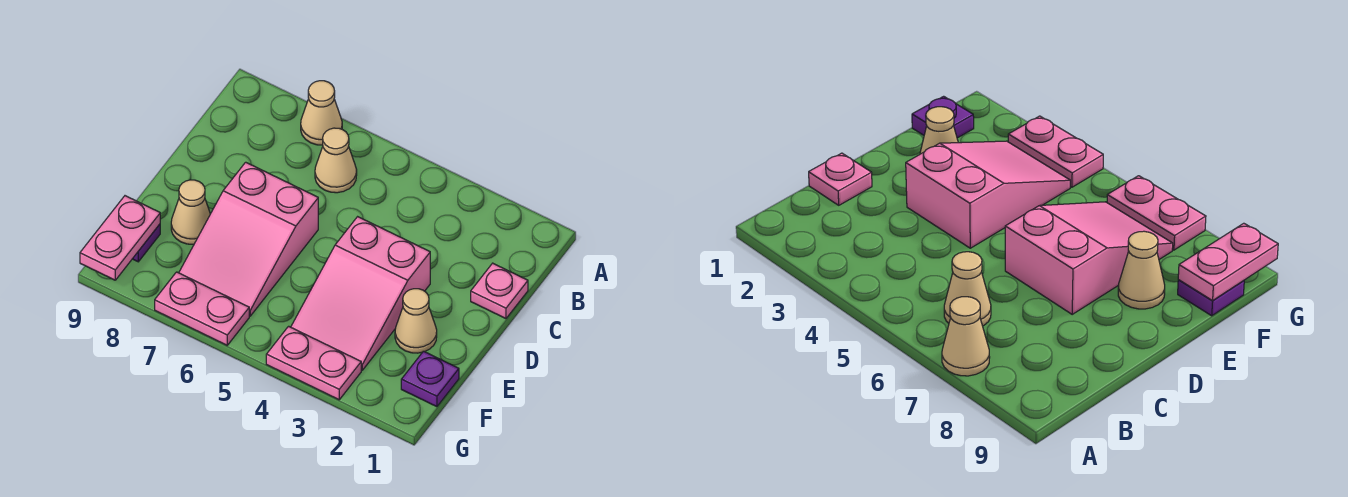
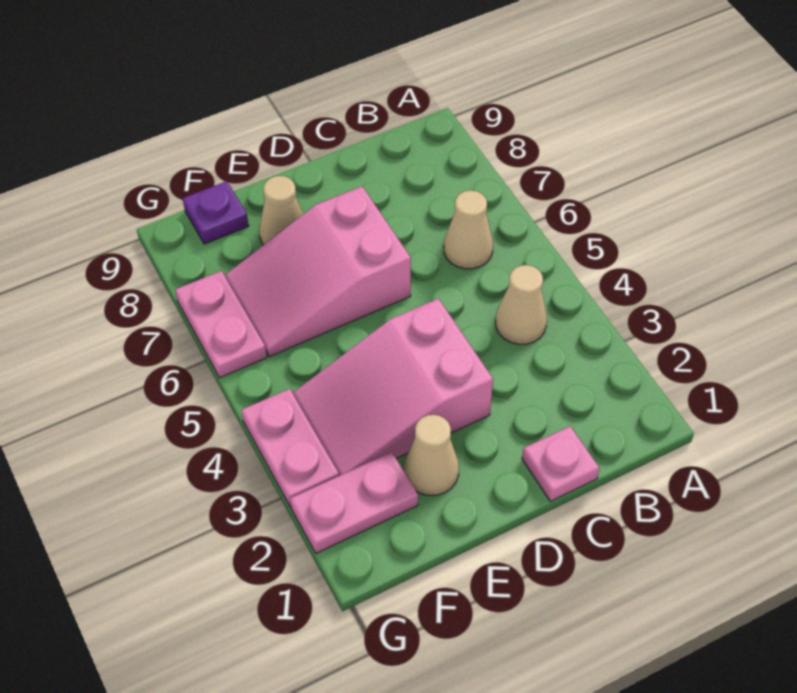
tan 1x1 cone [301,81,342,145] -> tan 1x1 cone moved to [495,265,547,344]
purple 1x1 plate [401,351,459,407] -> none
pink 1x2 plate [80,196,160,280] -> pink 1x2 plate moved to [290,452,418,553]

